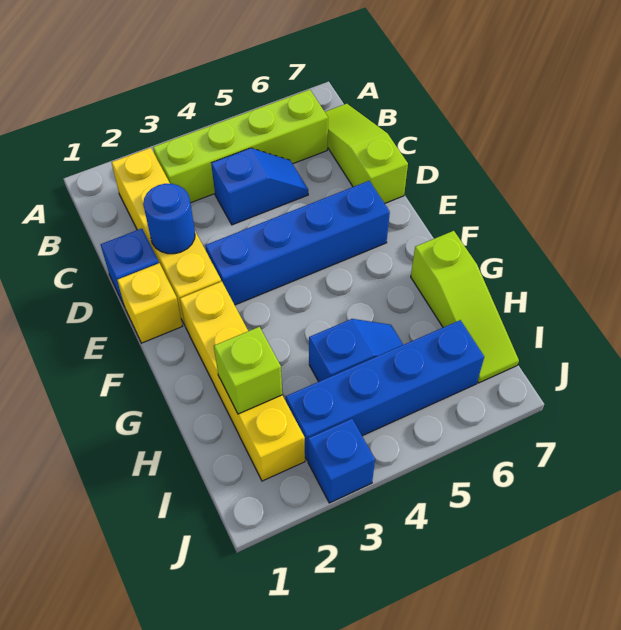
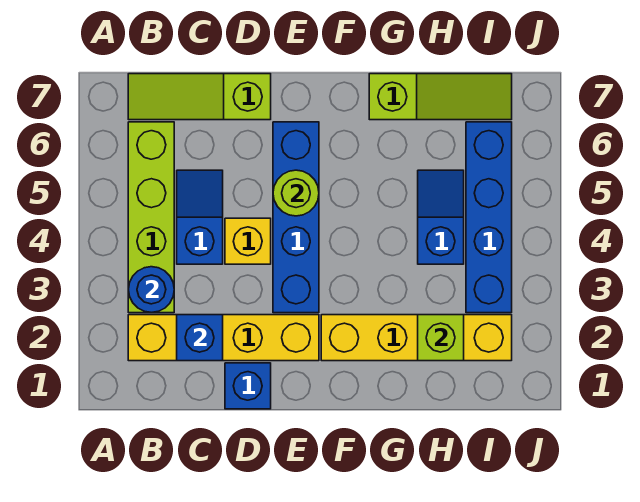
blue 1x1 round brick [143,184,195,254] -> blue 1x1 round brick moved to [128,267,174,313]
yellow 1x1 brick [117,263,182,343] -> yellow 1x1 brick moved to [225,218,271,264]
none -> lime 1x1 round brick [273,170,319,216]
blue 1x1 brick [308,419,375,503] -> blue 1x1 brick moved to [177,315,223,361]

